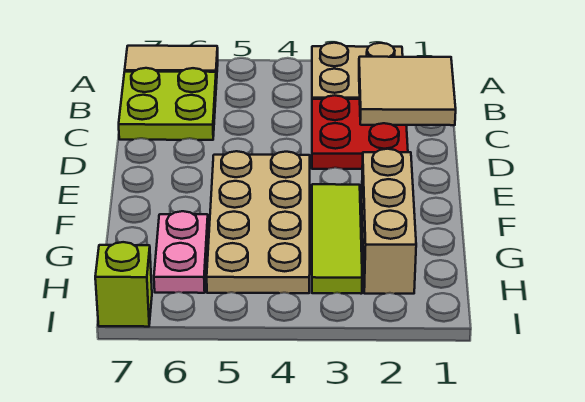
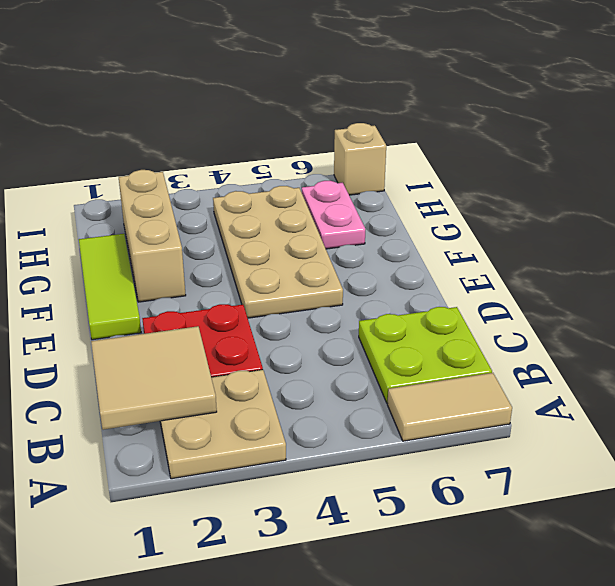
lime 1x3 tile [312,184,362,294] -> lime 1x3 tile moved to [79,234,141,340]
lime 1x1 brick [95,242,152,327] -> tan 1x1 brick [334,123,386,195]

